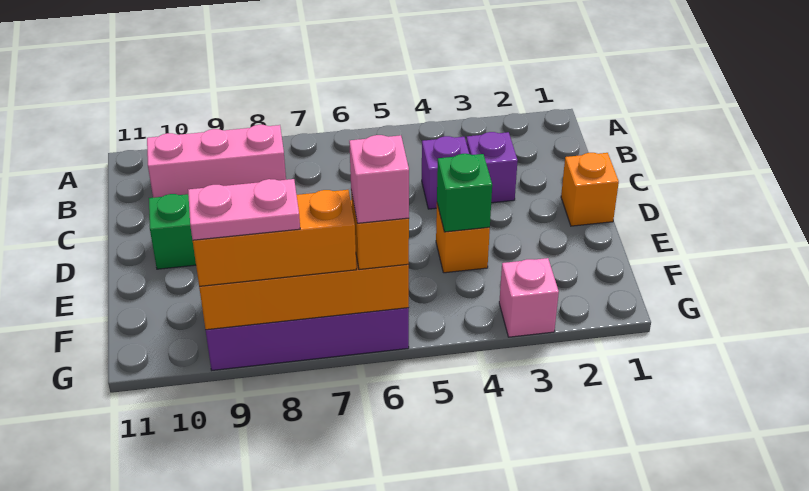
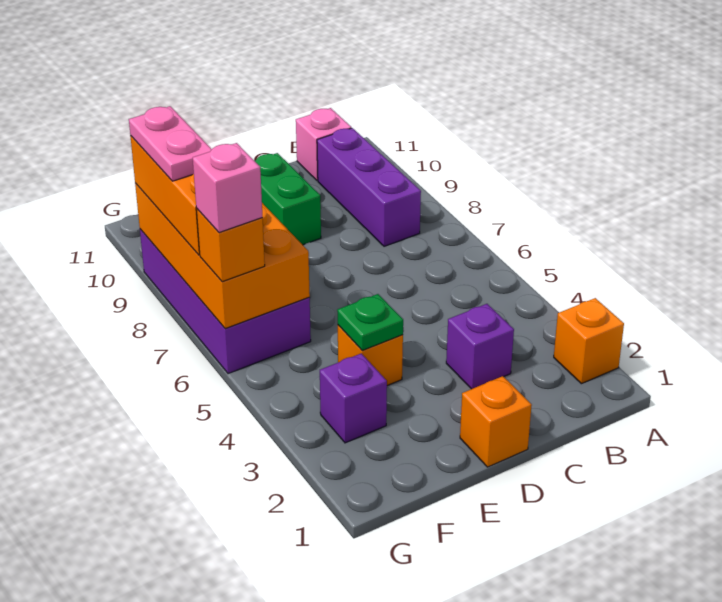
none -> orange 1x1 brick [554,298,624,384]
pink 1x3 brick [147,125,286,198] -> purple 1x3 brick [317,128,421,246]
purple 1x1 brick [422,136,469,209] -> purple 1x1 brick moved to [320,353,387,443]
green 1x1 brick [437,154,492,232] -> green 1x1 plate [337,294,403,350]
pink 1x1 brick [499,258,559,337] -> pink 1x1 brick moved to [296,108,351,181]

